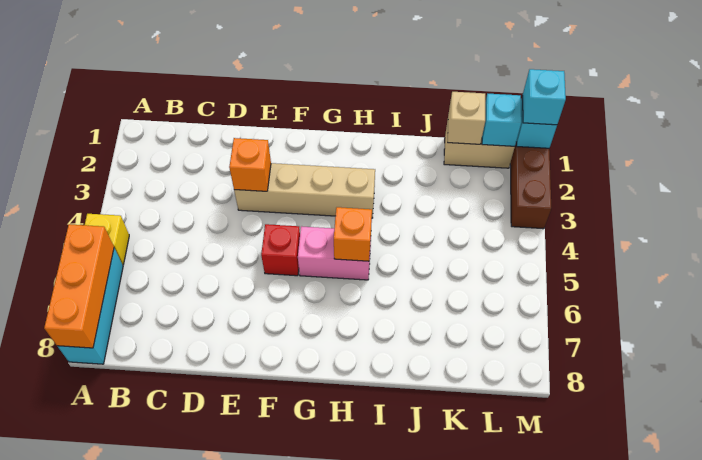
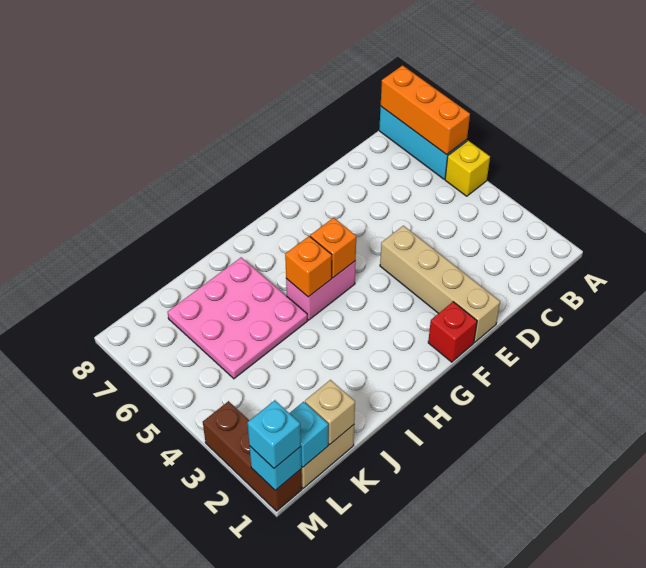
tan 1x4 brick [234,163,375,218] -> tan 1x4 brick turned to [380,226,500,342]
orange 1x1 brick [229,138,271,191] -> orange 1x1 brick moved to [310,218,356,278]
red 1x1 brick [261,224,300,276] -> red 1x1 brick moved to [428,302,477,362]
none -> pink 3x3 plate [168,257,307,379]

